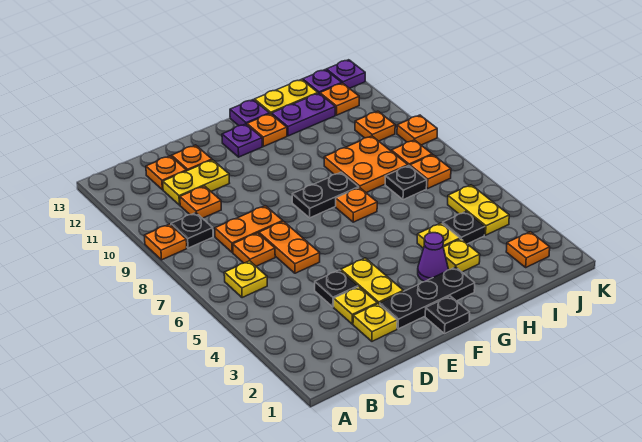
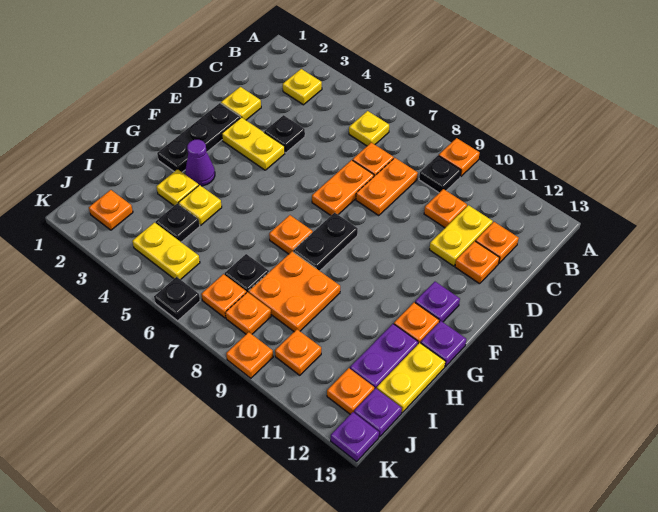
yellow 1x1 plate [334,287,377,324] -> yellow 1x1 plate moved to [283,69,322,105]
orange 1x2 plate [259,221,320,273] -> orange 1x2 plate turned to [312,160,374,215]
black 1x1 plate [425,296,470,334] -> black 1x1 plate moved to [154,277,200,321]

